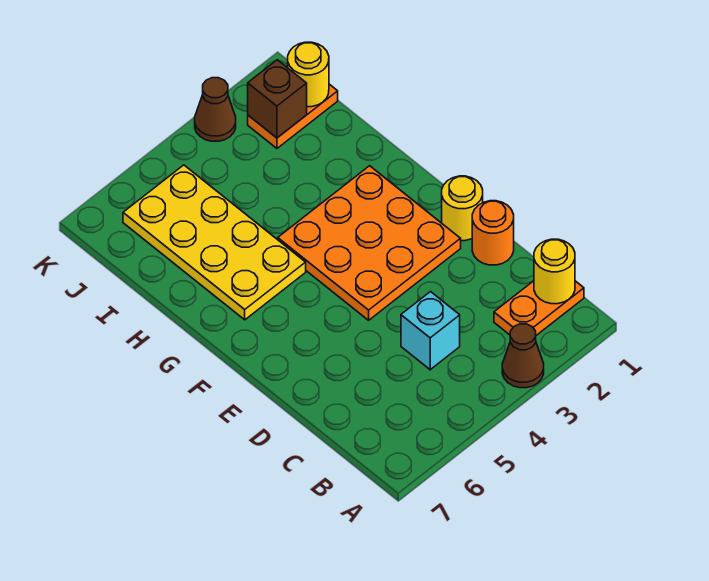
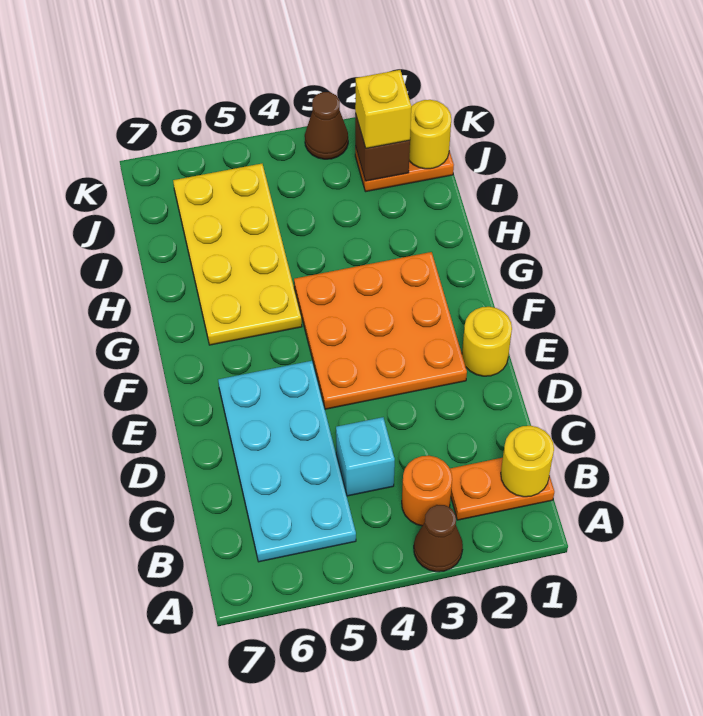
none -> cyan 2x4 plate [218,361,356,562]
orange 1x1 round brick [472,201,514,265] -> orange 1x1 round brick moved to [402,456,452,526]
none -> yellow 1x1 brick [355,70,411,148]

